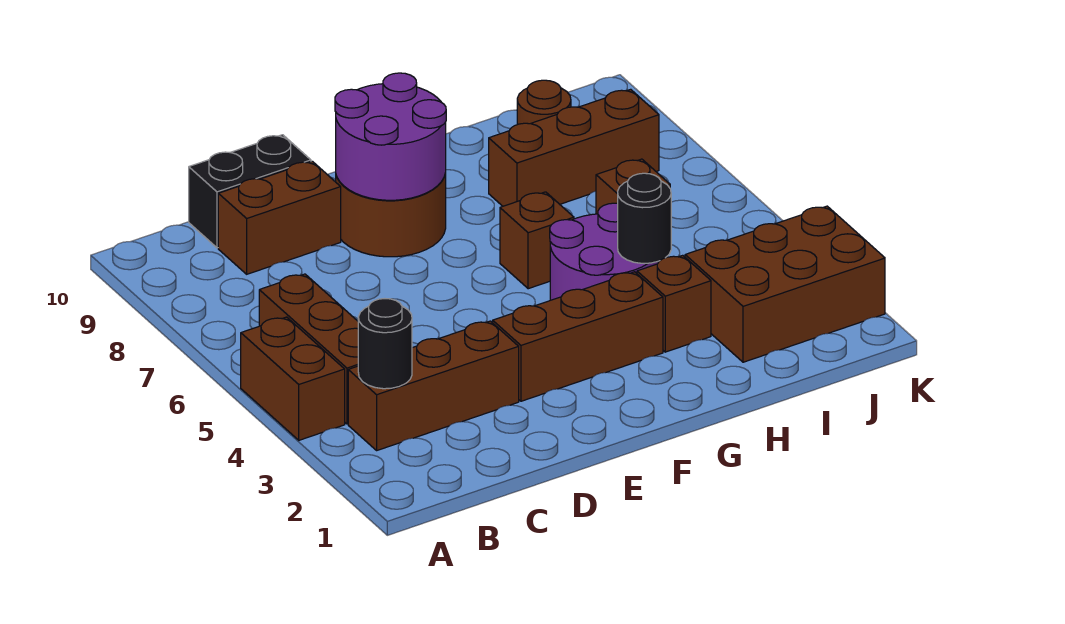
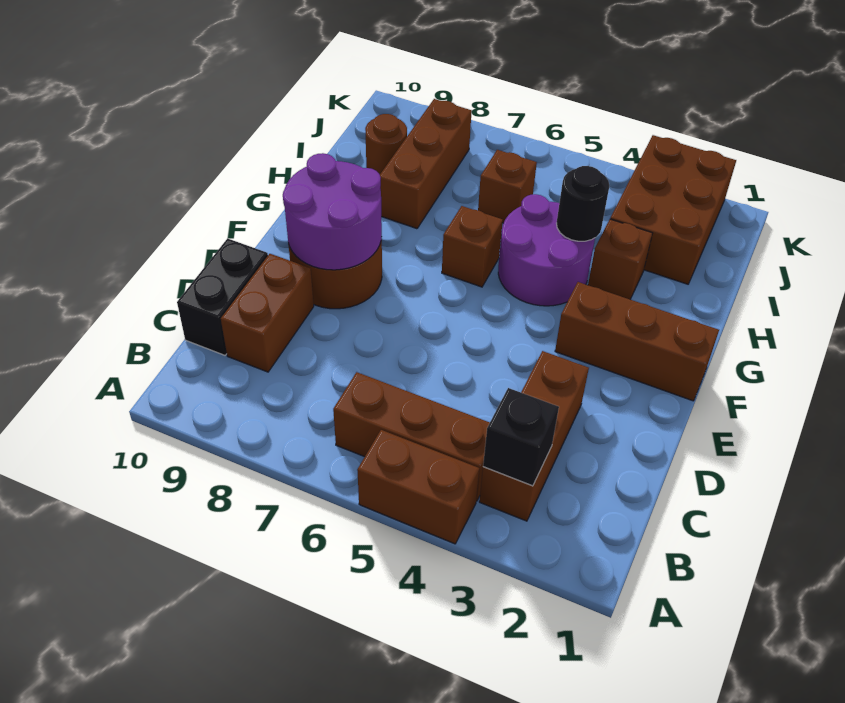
black 1x1 round brick [358,299,412,389] -> black 1x1 brick [483,388,559,486]
brown 1x3 brick [493,272,663,401] -> brown 1x3 brick turned to [555,282,719,401]

